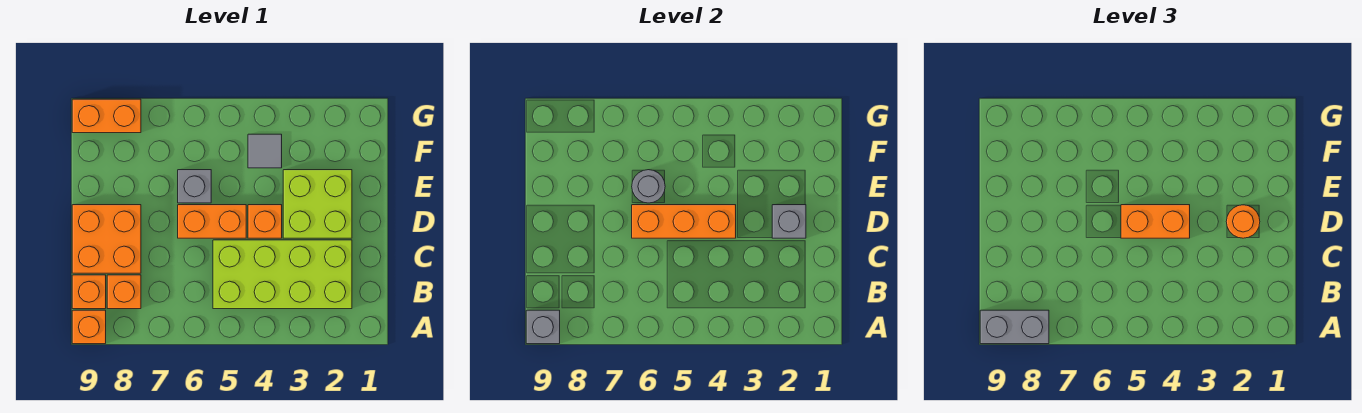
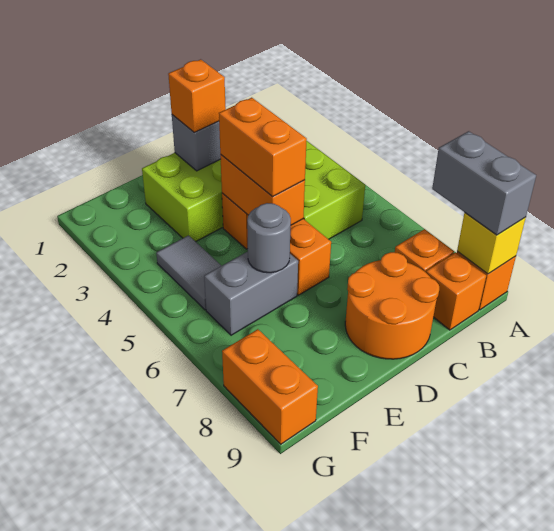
grey 1x1 brick [526,310,560,344] -> yellow 1x1 brick [457,213,526,274]
orange 2x2 brick [72,205,141,273] -> orange 2x2 round brick [345,252,439,359]
orange 1x1 round brick [1226,205,1260,238] -> orange 1x1 brick [168,59,226,132]
orange 1x3 brick [632,205,736,238] -> orange 1x2 brick [220,155,305,225]
grey 1x1 brick [178,170,211,203] -> grey 1x2 brick [204,252,298,335]
grey 1x1 tile [248,134,282,168] -> grey 1x2 tile [156,236,221,310]

